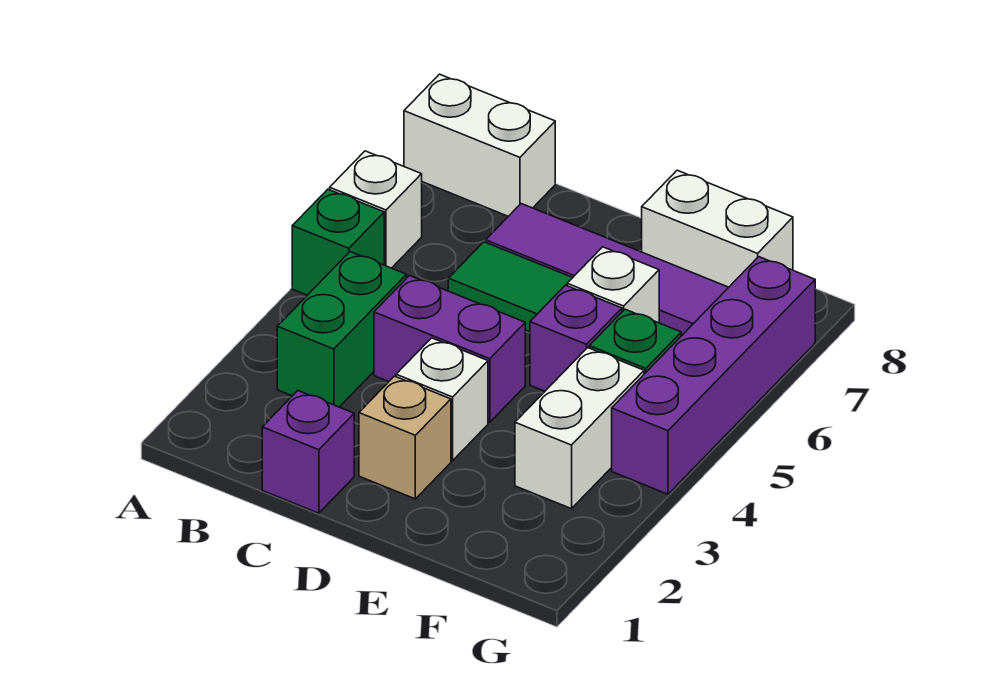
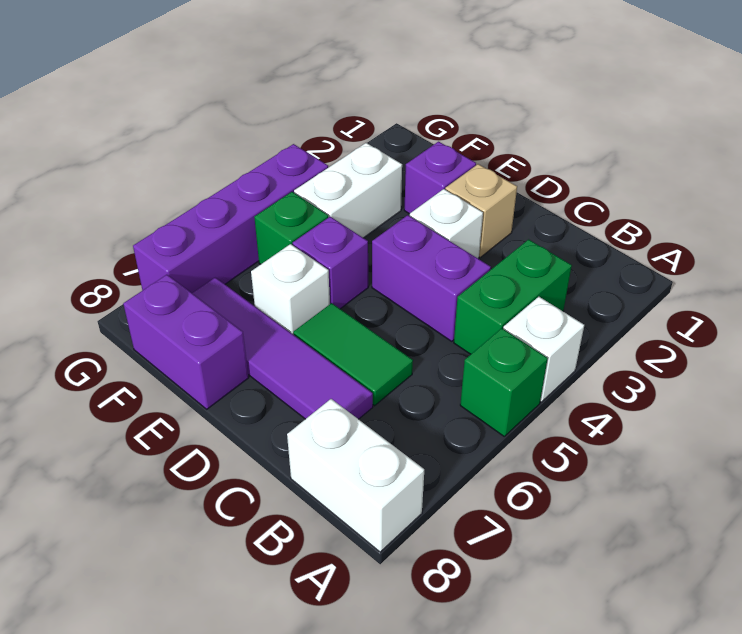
white 1x1 brick [330,151,422,268] -> white 1x1 brick moved to [503,297,584,402]
purple 1x1 brick [262,391,354,513] -> purple 1x1 brick moved to [404,142,476,214]
white 1x2 brick [642,170,793,287] -> purple 1x2 brick [123,275,249,409]

